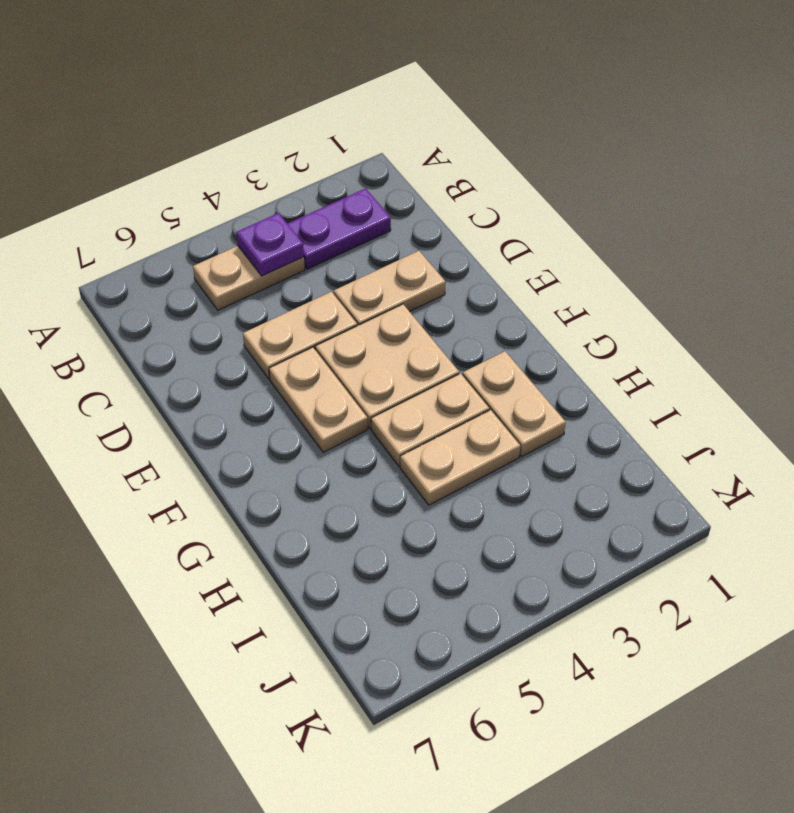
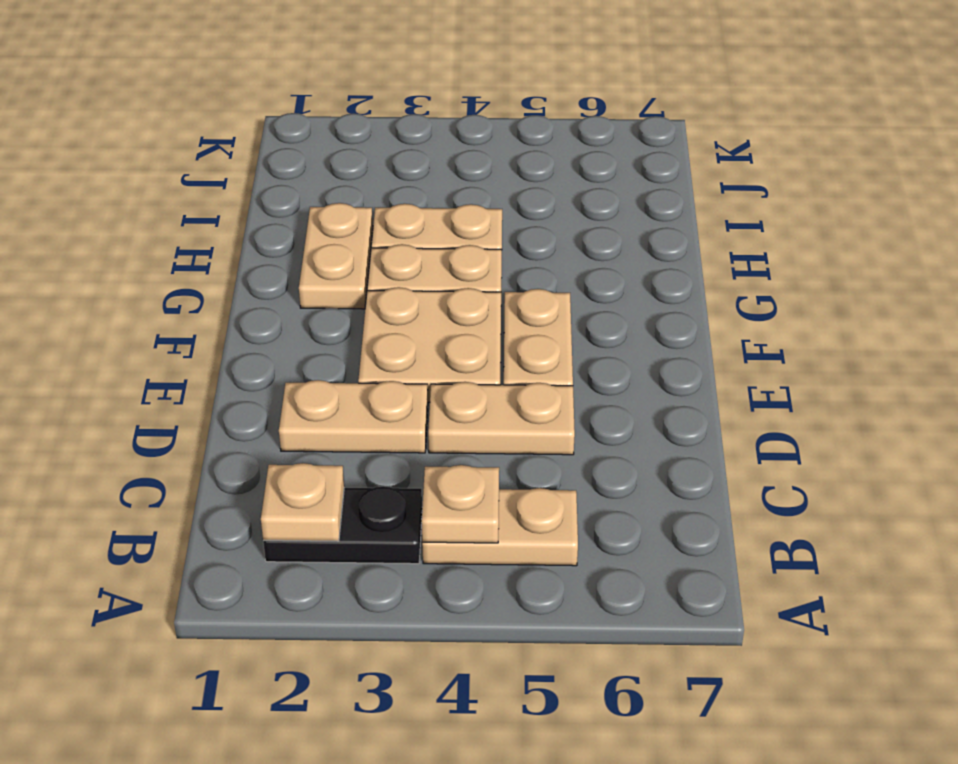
purple 1x2 plate [287,188,391,269] -> black 1x2 plate [263,486,422,564]
none -> tan 1x1 plate [261,463,344,541]
purple 1x1 plate [236,213,304,276] -> tan 1x1 plate [422,465,499,543]

